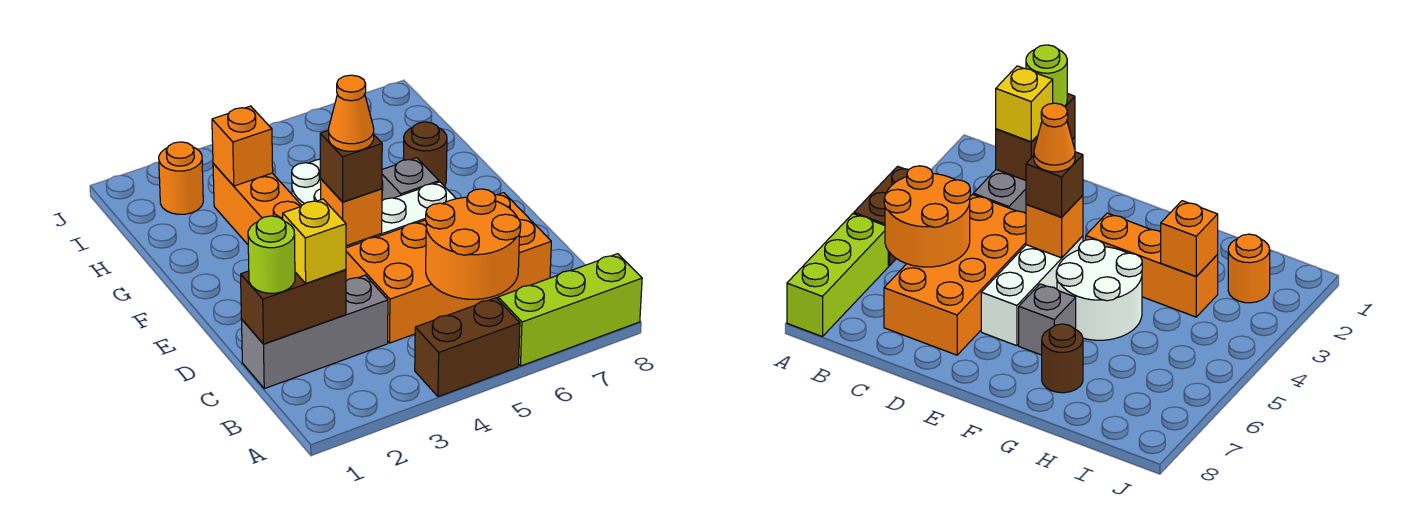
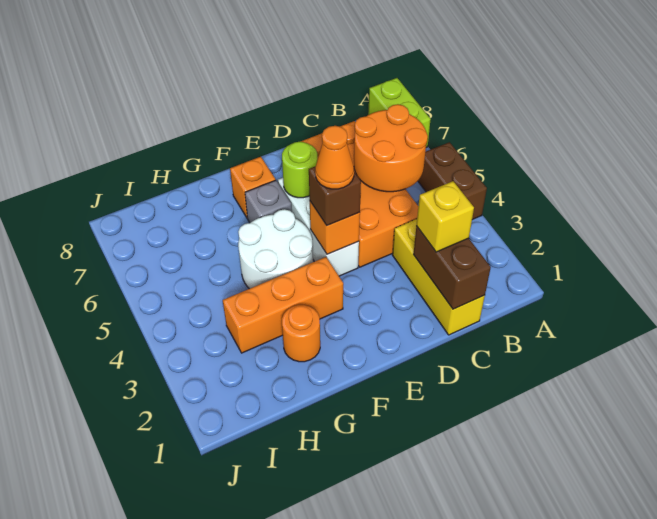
lime 1x3 brick [498,254,642,366] -> lime 1x2 brick [368,78,431,147]
grey 1x3 brick [242,275,388,389] -> yellow 1x3 brick [392,219,485,335]
lime 1x1 round brick [248,216,295,293] -> lime 1x1 round brick moved to [282,141,317,198]
brown 1x1 round brick [404,122,447,186] -> none
orange 1x1 brick [212,106,273,186] -> orange 1x1 brick moved to [230,157,275,218]
orange 1x1 round brick [159,142,203,214] -> orange 1x1 round brick moved to [282,305,320,362]

